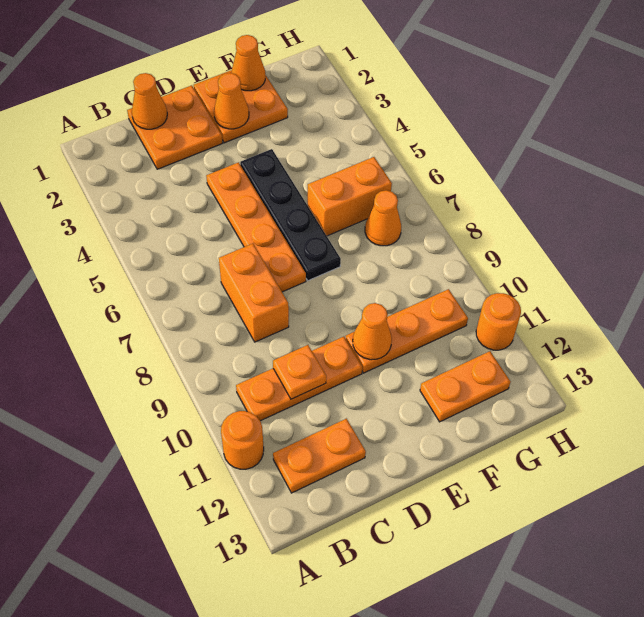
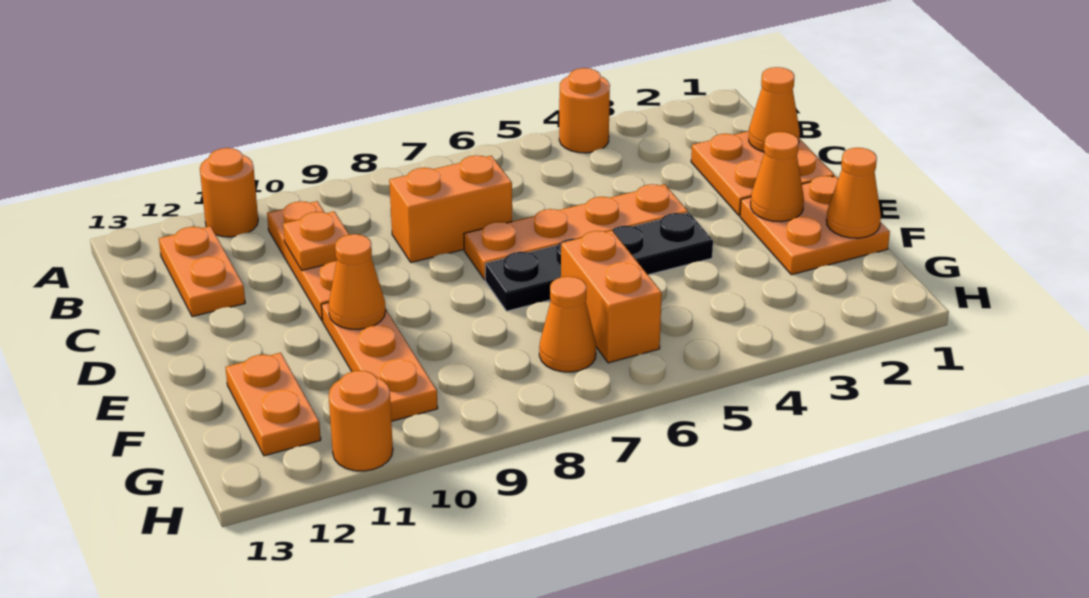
none -> orange 1x1 round brick [559,68,610,153]

